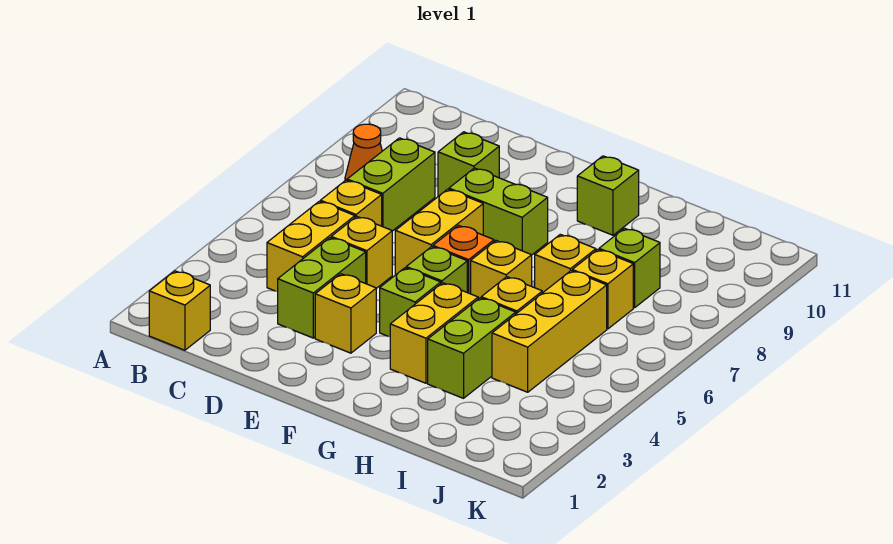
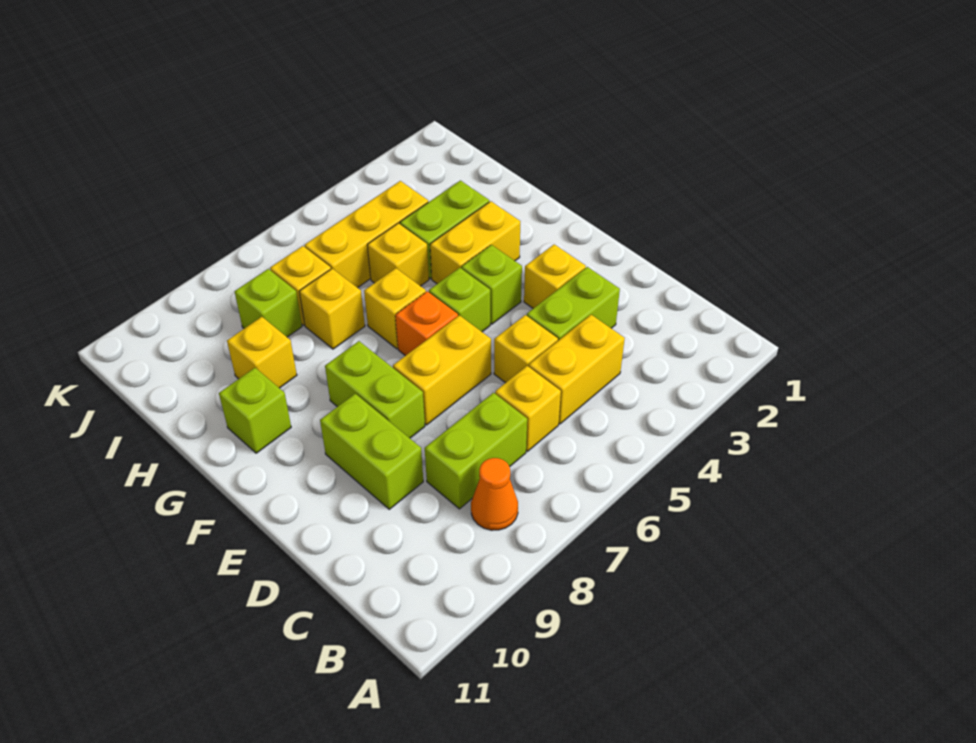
yellow 1x1 brick [149,271,210,350] -> yellow 1x1 brick moved to [227,317,297,388]
lime 1x1 brick [438,132,499,196] -> lime 1x2 brick [320,394,423,509]

